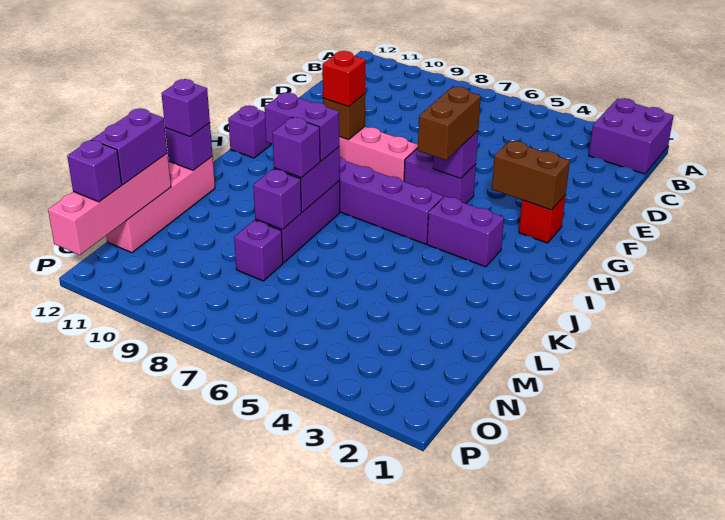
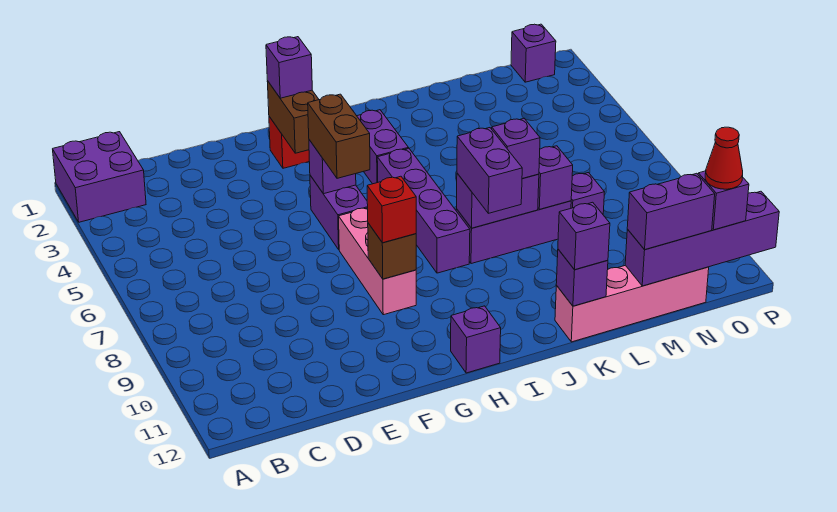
none -> purple 1x1 brick [266,37,312,98]
brown 1x2 brick [418,87,481,160] -> brown 1x2 brick turned to [308,94,370,178]
pink 1x4 brick [48,153,171,255] -> purple 1x4 brick [625,191,779,286]
none -> purple 1x1 brick [511,24,556,82]
none -> red 1x1 cone [705,127,743,189]

